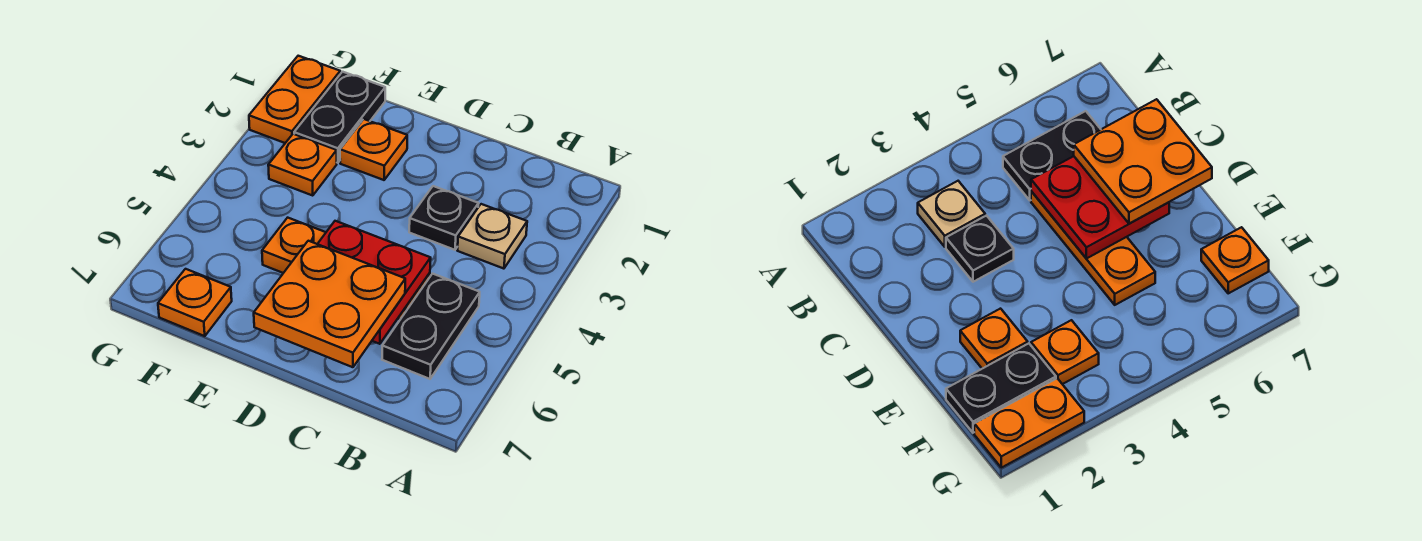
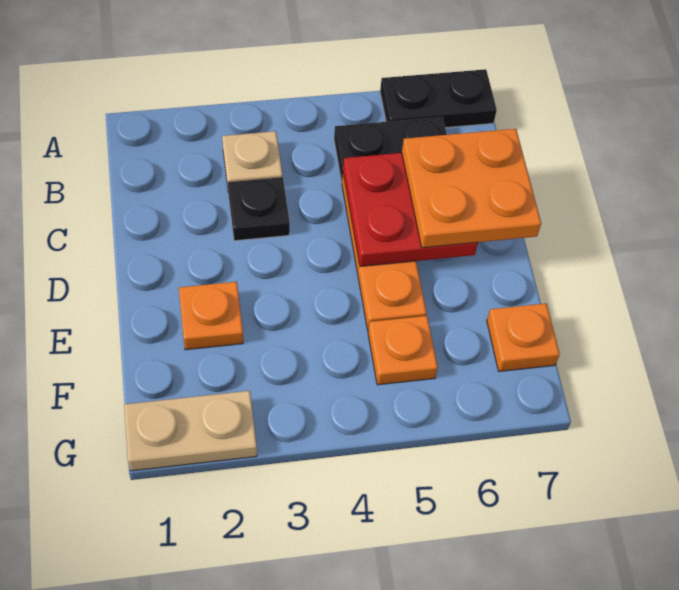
black 1x2 plate [294,72,385,163] -> black 1x2 plate moved to [380,69,497,128]
orange 1x1 plate [268,134,337,196] -> orange 1x1 plate moved to [368,316,438,385]
orange 1x2 plate [249,56,340,143] -> tan 1x2 plate [124,391,257,471]

